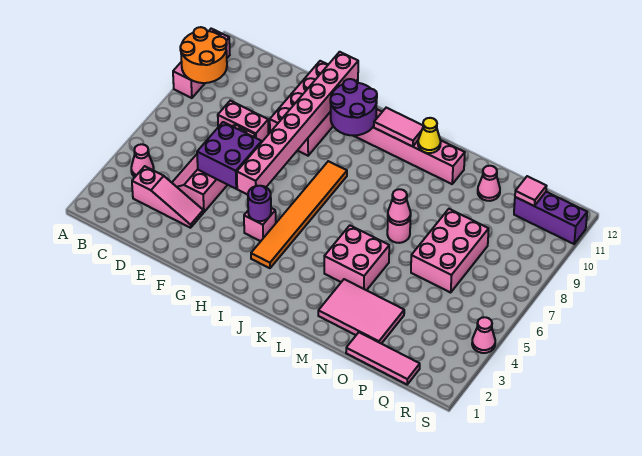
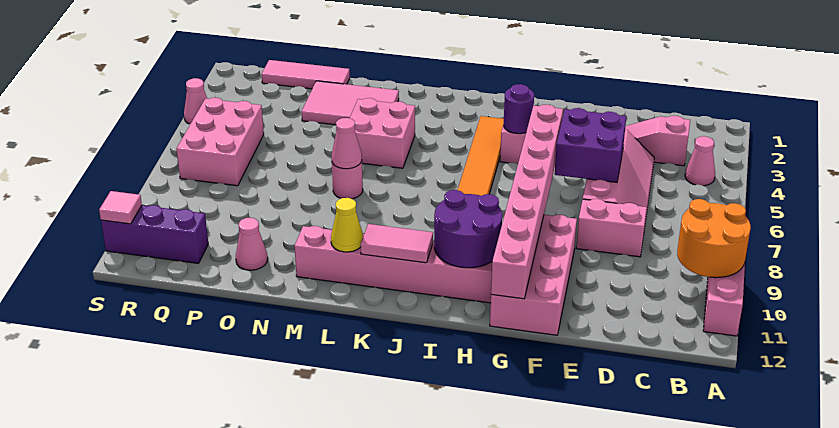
pink 2x3 brick [411,209,489,293] -> pink 2x3 brick moved to [176,97,264,186]
pink 1x1 tile [515,176,546,206] -> pink 1x1 tile moved to [99,191,142,224]

